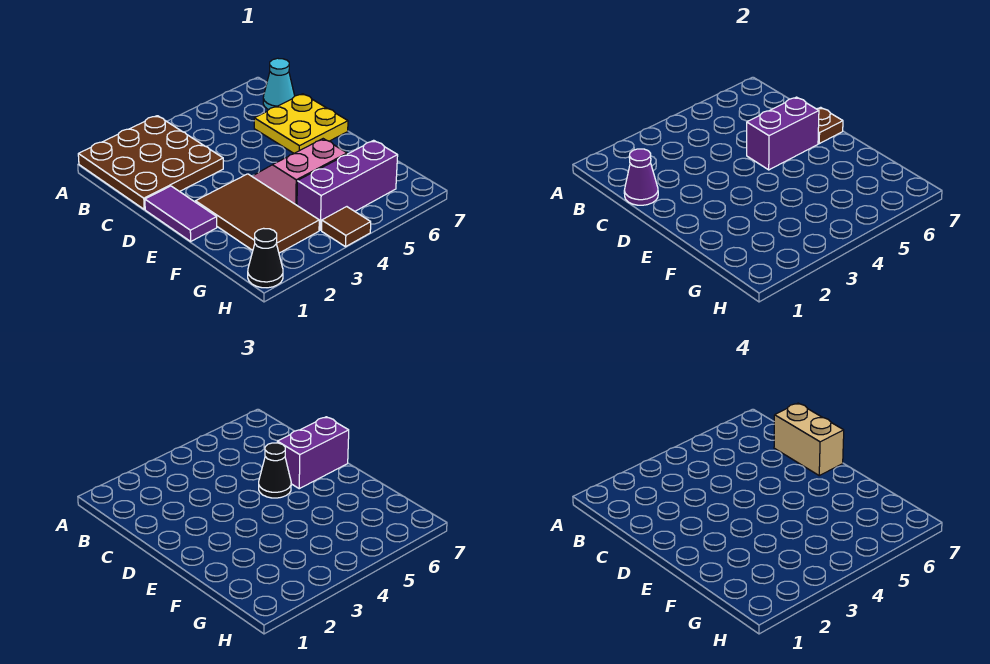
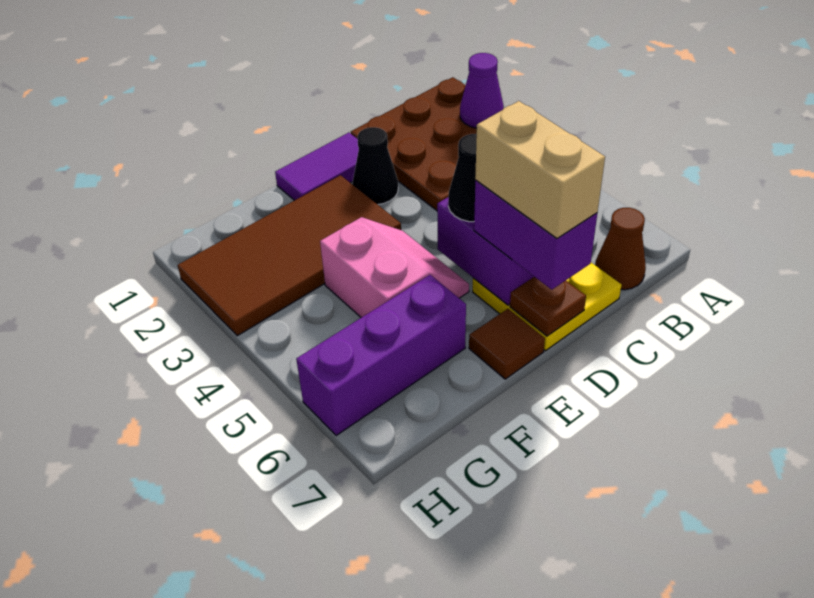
cyan 1x1 cone [263,58,295,110] -> brown 1x1 cone [595,208,646,290]
purple 1x1 cone [624,149,658,205] -> purple 1x1 cone moved to [460,53,504,128]
tan 1x2 brick [774,403,844,476] -> tan 1x2 brick turned to [475,101,605,238]
brown 2x3 tile [196,174,319,253] -> brown 2x4 tile [178,175,401,336]
purple 1x3 brick [297,140,398,230] -> purple 1x3 brick turned to [296,275,466,435]
black 1x1 cone [248,228,283,288] -> black 1x1 cone moved to [352,127,398,205]
brown 1x1 tile [322,207,371,247] -> brown 1x1 tile moved to [469,309,545,379]

